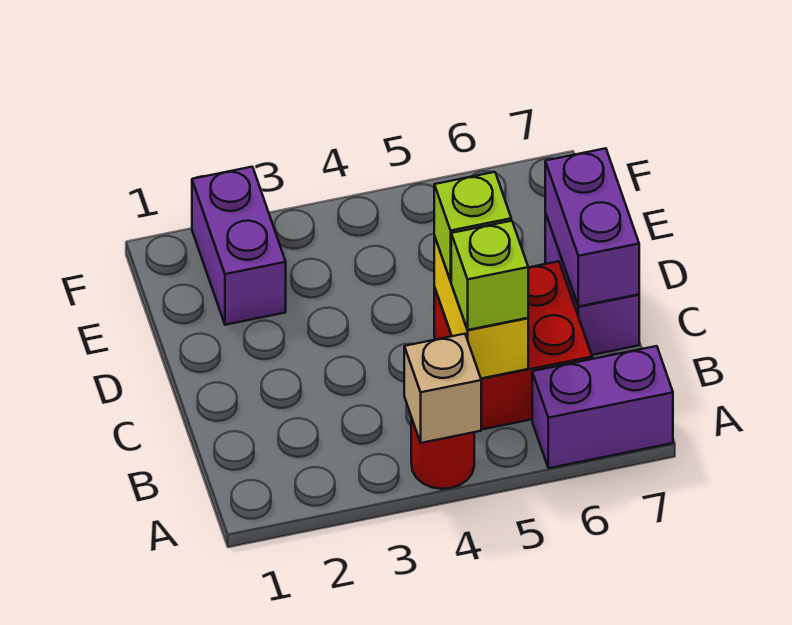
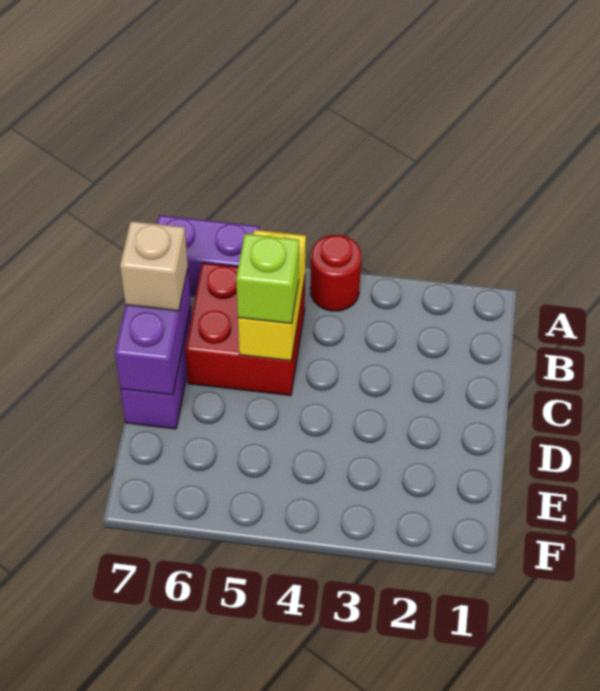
tan 1x1 brick [404,334,481,443] -> tan 1x1 brick moved to [120,221,188,311]
lime 1x1 brick [451,221,528,330] -> none
purple 1x2 brick [192,167,286,325] -> none

